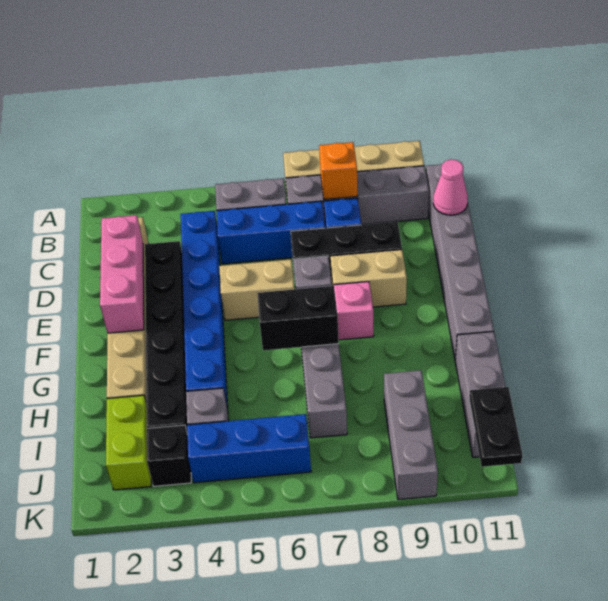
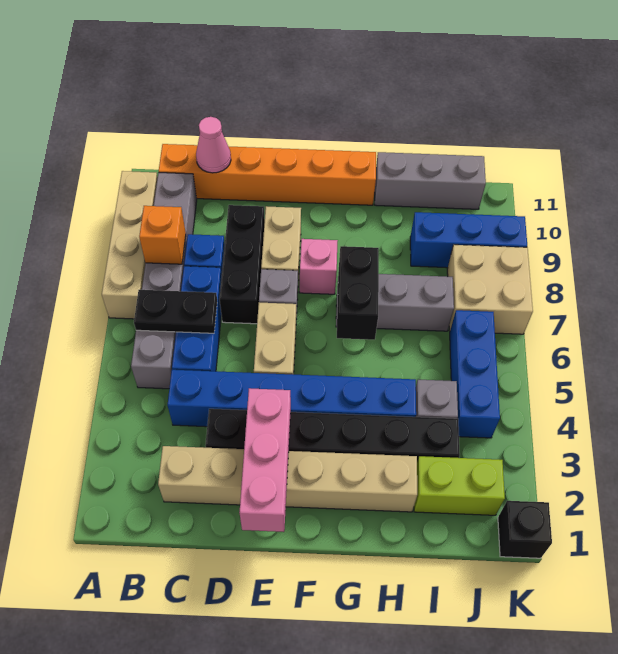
grey 1x6 brick [426,164,494,359] -> orange 1x6 brick [159,144,376,205]
pink 1x3 brick [100,215,144,333] -> pink 1x3 brick turned to [239,388,291,532]
grey 1x3 brick [384,370,438,500] -> blue 1x3 brick [410,212,527,268]
black 1x1 brick [147,425,191,486] -> black 1x1 brick moved to [498,501,552,558]
none -> tan 2x2 brick [447,245,533,334]
black 1x2 plate [469,387,522,467] -> black 1x2 plate moved to [134,290,217,333]

